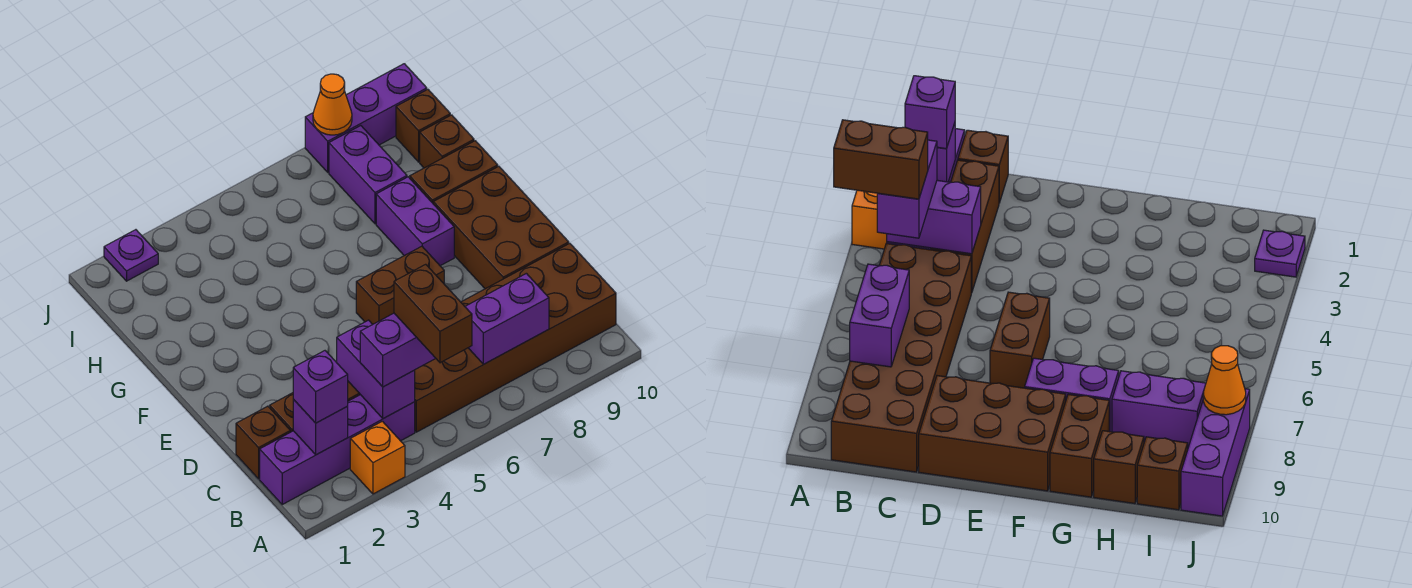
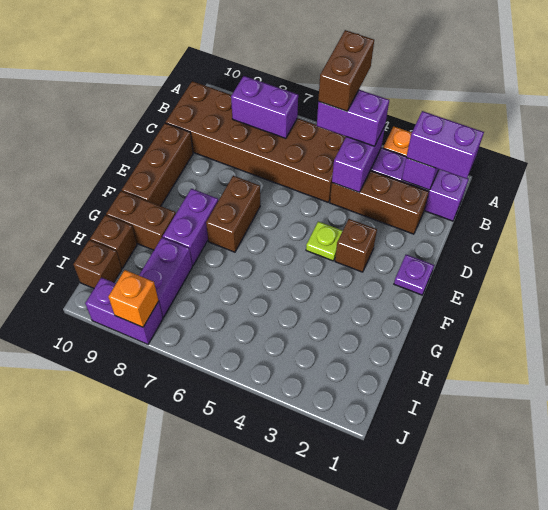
purple 1x1 brick [293,351,348,423] -> purple 1x2 brick [406,111,484,179]
brown 1x1 brick [236,406,290,479] -> brown 1x1 brick moved to [335,219,377,272]
brown 2x3 brick [433,166,569,289] -> brown 1x3 brick [122,123,193,206]
none -> lime 1x1 plate [306,221,343,261]
brown 1x2 brick [356,246,444,324] -> brown 1x2 brick turned to [206,176,260,252]
purple 1x1 plate [104,230,158,281] -> purple 1x1 plate moved to [394,255,434,295]
purple 1x3 brick [305,64,427,172] -> purple 1x2 brick [85,278,163,344]
orange 1x1 cone [313,74,352,135] -> orange 1x1 brick [108,270,159,327]

